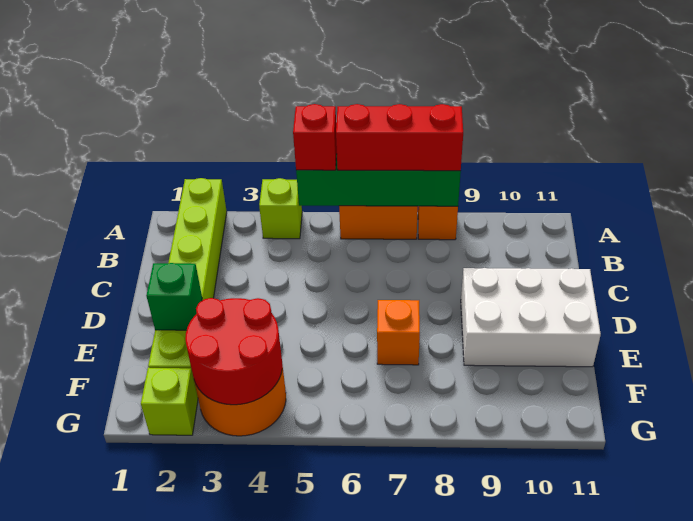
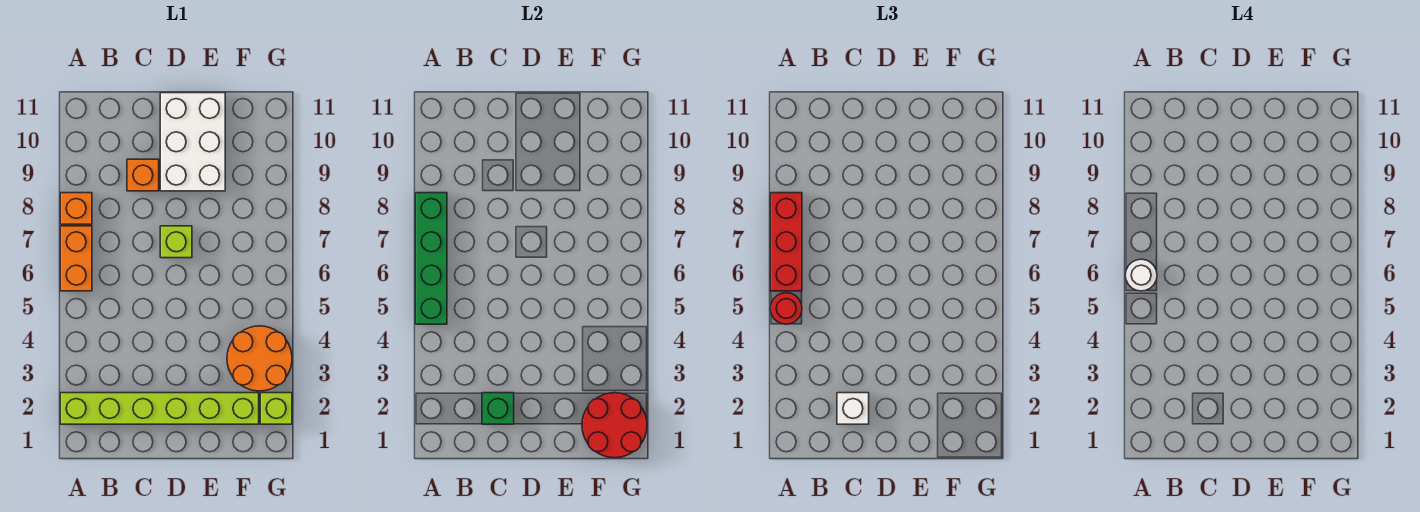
lime 1x1 brick [259,178,302,239] -> lime 1x1 brick moved to [160,226,192,258]
red 1x1 brick [293,104,337,170] -> red 1x1 round brick [770,293,802,324]
none -> white 1x1 round brick [1125,259,1157,291]
none -> white 1x1 brick [837,393,869,424]
green 1x1 brick [146,263,202,330] -> green 1x1 brick moved to [482,393,514,424]
orange 1x1 brick [377,300,420,365] -> orange 1x1 brick moved to [127,159,159,191]
red 2x2 round brick [185,298,282,405] -> red 2x2 round brick moved to [582,393,647,458]

